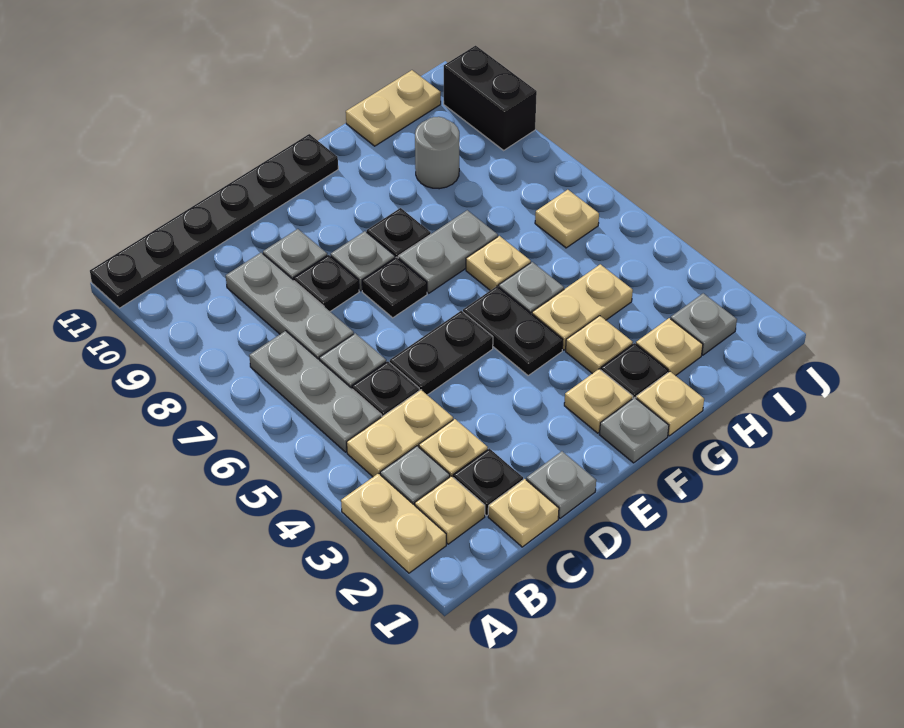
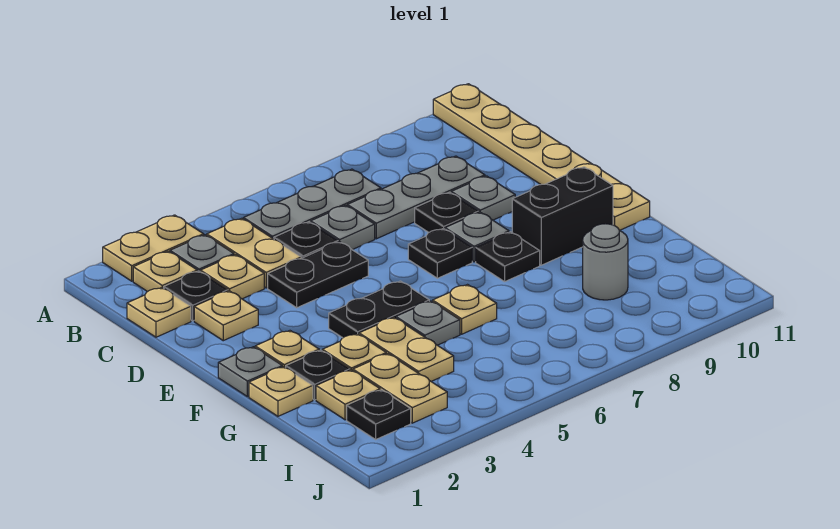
black 1x6 plate [90,134,338,308] -> tan 1x6 plate [433,84,650,231]
grey 1x1 plate [526,451,596,518] -> none
black 1x2 plate [390,311,493,395] -> black 1x2 plate turned to [268,242,368,308]
grey 1x2 plate [398,210,498,293] -> none
tan 1x2 plate [346,70,441,146] -> tan 1x2 plate moved to [353,354,447,423]
grey 1x1 plate [671,293,737,355] -> black 1x1 plate [347,390,411,439]
tan 1x1 plate [535,190,599,248] -> tan 1x1 plate moved to [194,291,258,341]
black 1x2 brick [444,46,537,150] -> black 1x2 brick moved to [512,167,613,265]

